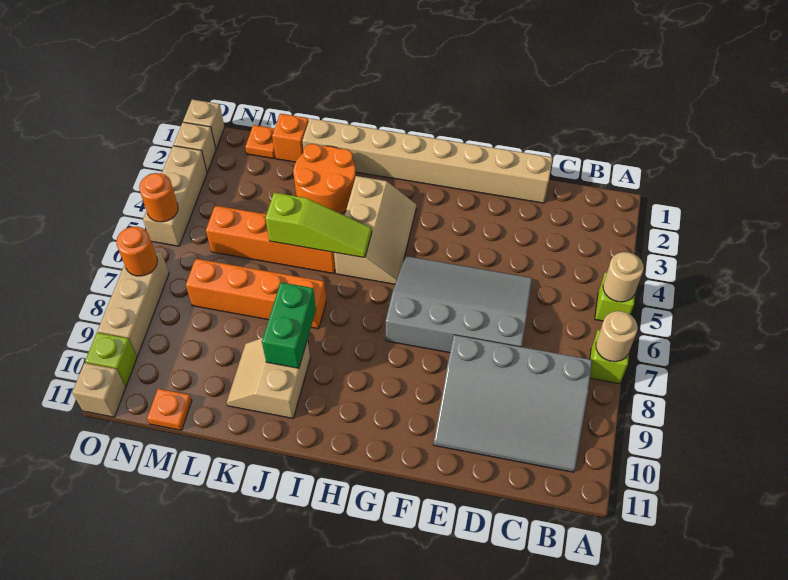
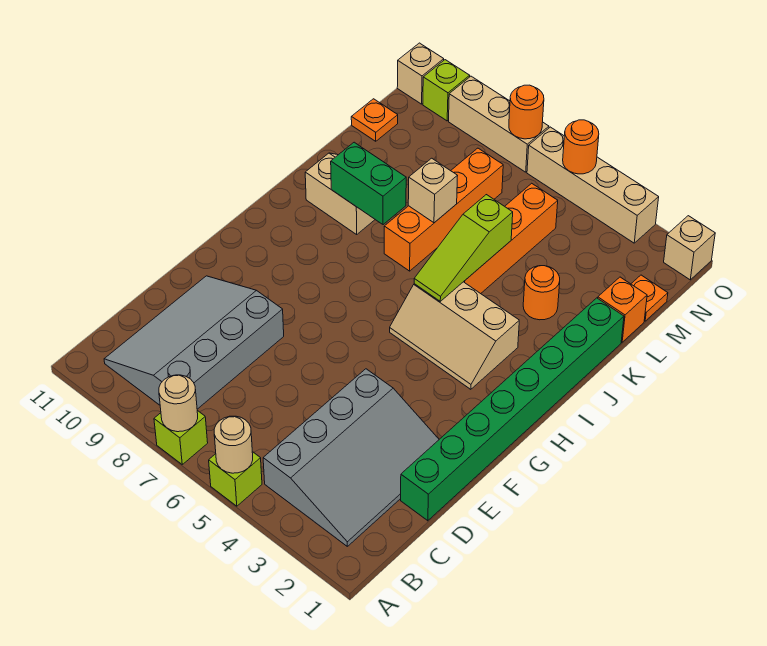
tan 1x8 brick [303,118,553,203] -> green 1x8 brick [401,298,624,521]
grey 3x4 slope [386,256,532,353] -> grey 3x4 slope moved to [263,369,439,546]
orange 2x2 round brick [293,144,356,214] -> orange 1x1 round brick [523,266,560,320]
tan 1x1 brick [174,122,216,172] -> tan 1x1 brick moved to [408,158,457,223]
tan 1x3 brick [143,146,207,246] -> tan 1x4 brick [527,127,659,243]

